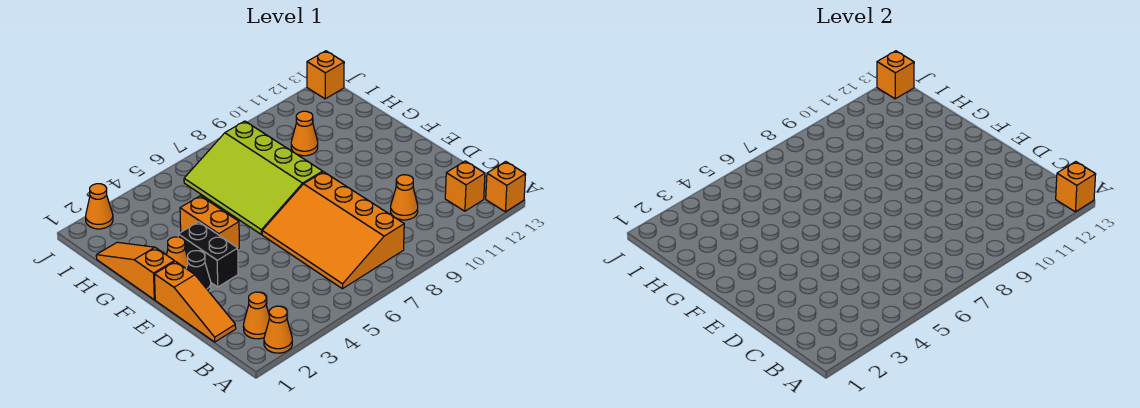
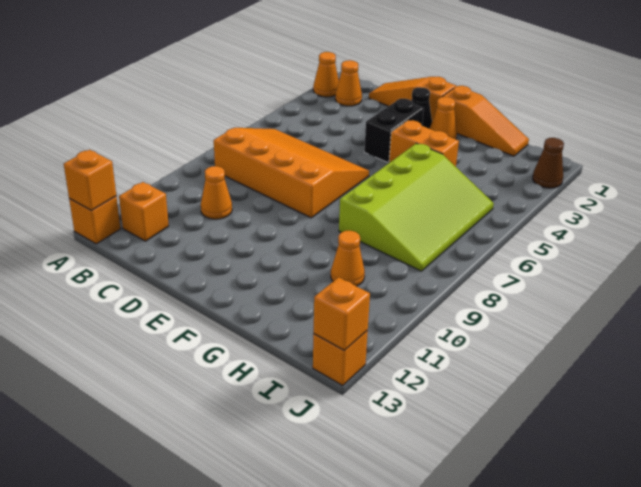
black 1x2 brick [178,222,238,287] -> black 1x2 brick turned to [364,99,424,162]
lime 3x4 slope [184,121,323,234] -> lime 3x4 slope turned to [339,143,494,271]
orange 1x1 cone [86,184,113,229] -> brown 1x1 cone [533,138,564,188]

